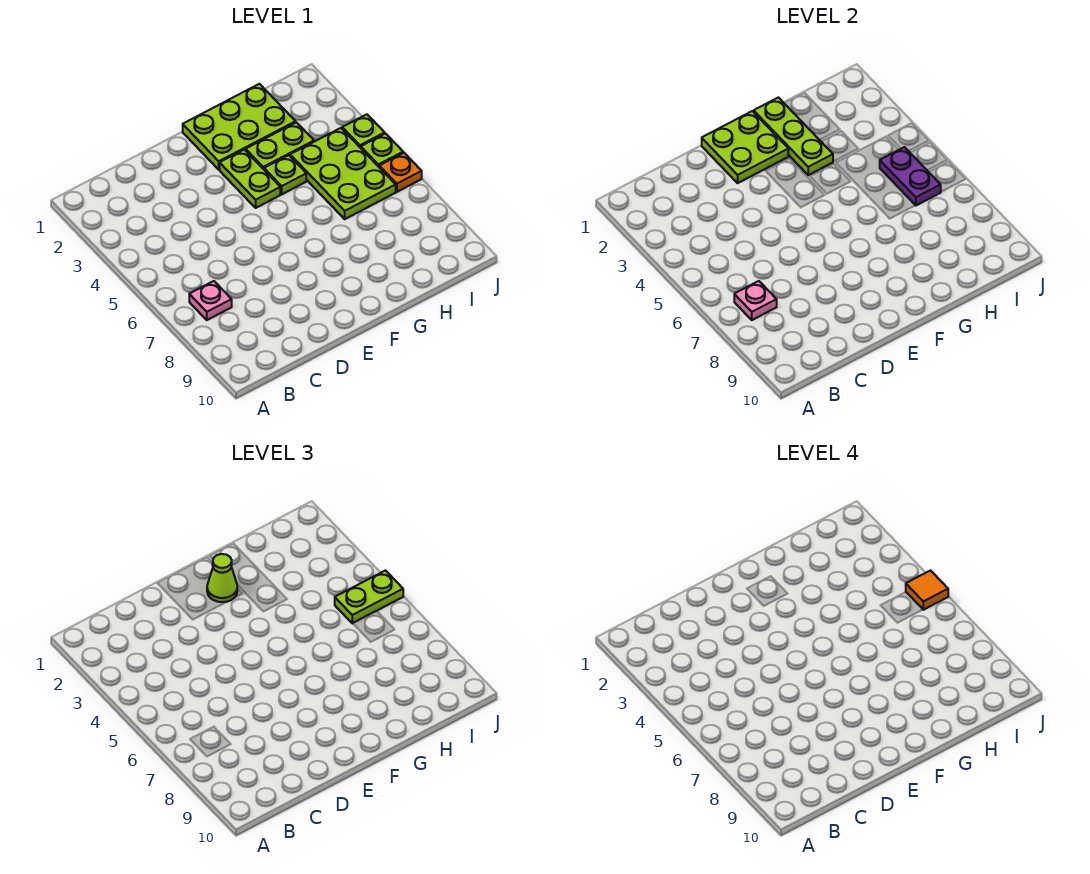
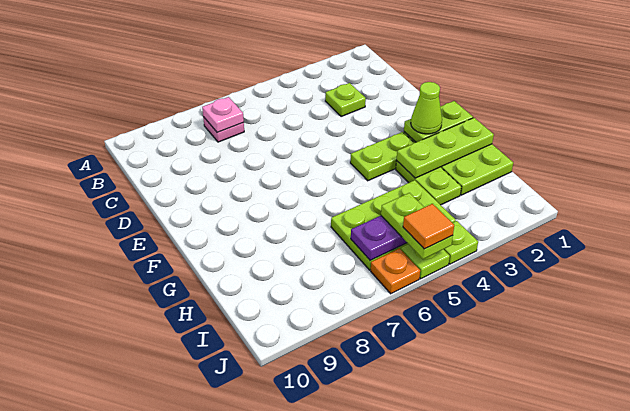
lime 2x2 plate [702,111,788,183] -> lime 1x2 plate [404,101,473,142]
lime 1x1 plate [264,155,306,194] -> lime 1x1 plate moved to [325,83,366,117]

